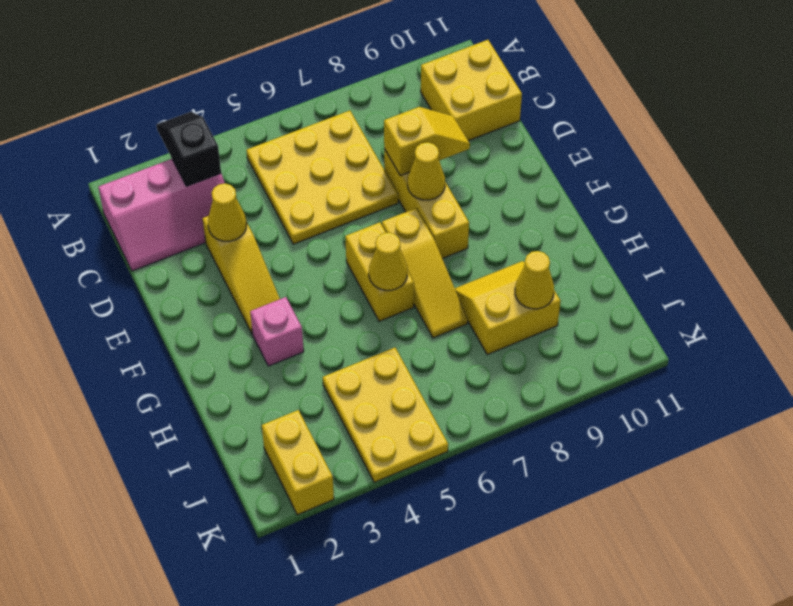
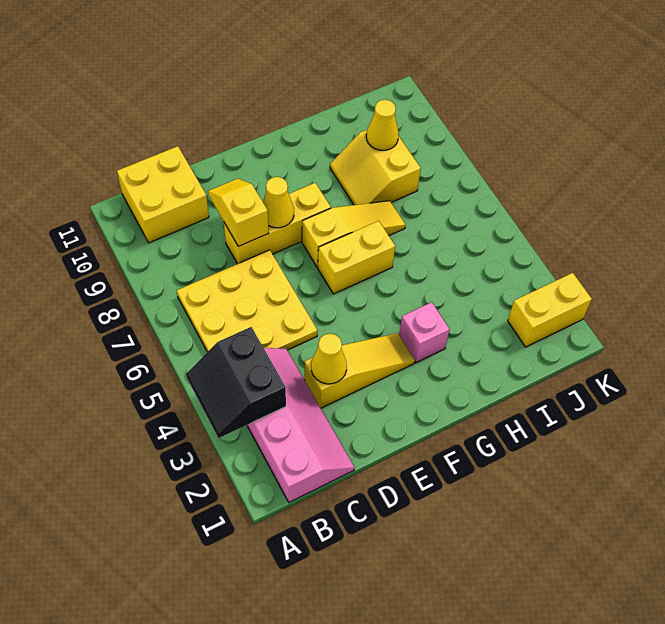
black 1x2 slope [156,112,221,186] -> black 2x2 slope [186,327,286,438]
pink 2x3 slope [99,159,225,271] -> pink 2x4 slope [247,348,355,502]
yellow 1x1 cone [369,233,407,290] -> none
yellow 2x3 plate [323,348,448,482] -> none

